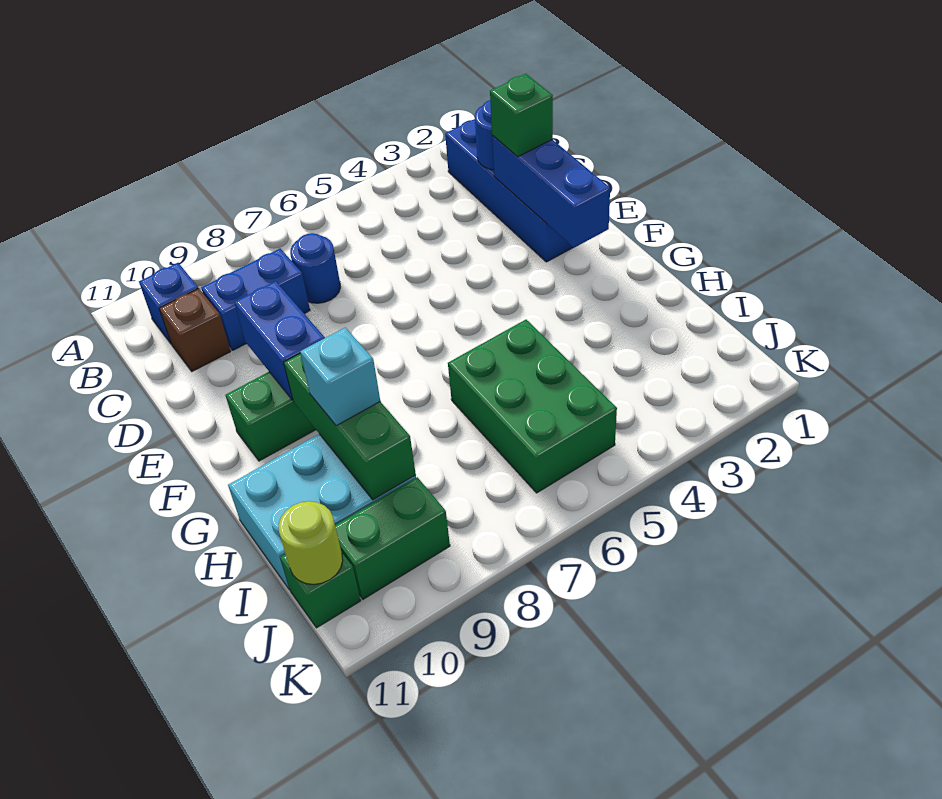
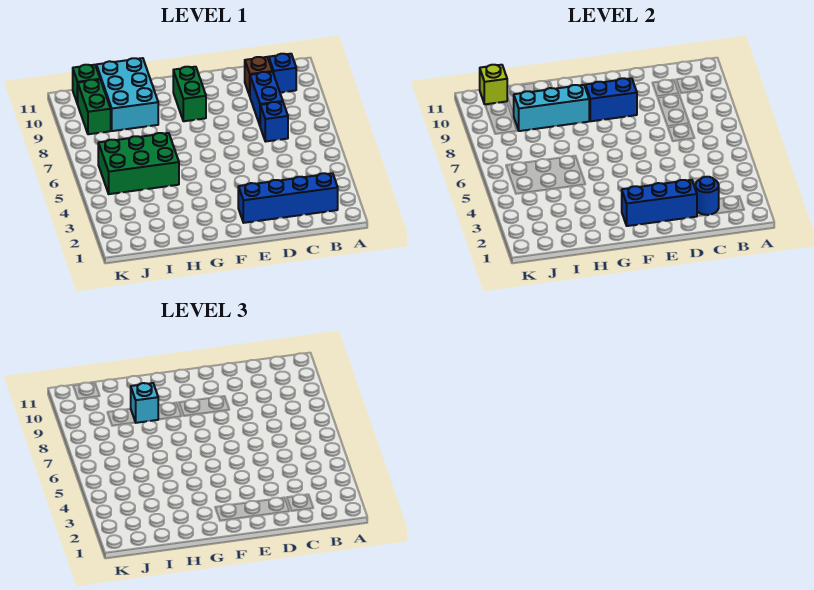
blue 1x1 round brick [290,233,341,303] -> blue 1x1 brick [260,102,288,142]
green 1x1 brick [490,74,553,157] -> none
green 1x3 brick [284,353,416,500] -> cyan 1x3 brick [513,85,589,131]
lime 1x1 round brick [279,501,343,584] -> lime 1x1 brick [480,65,507,104]

